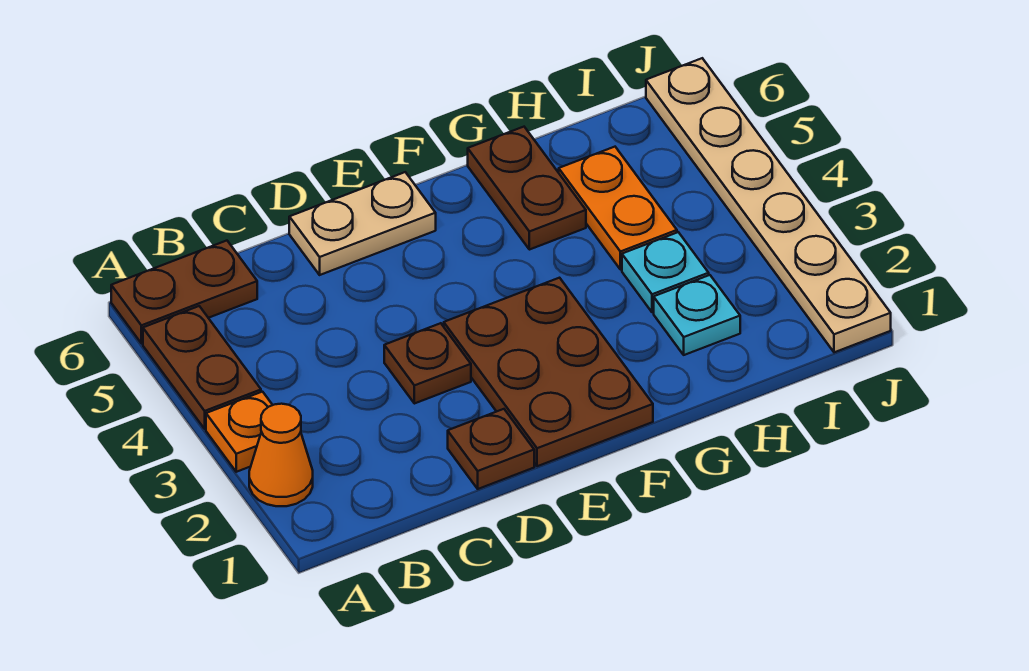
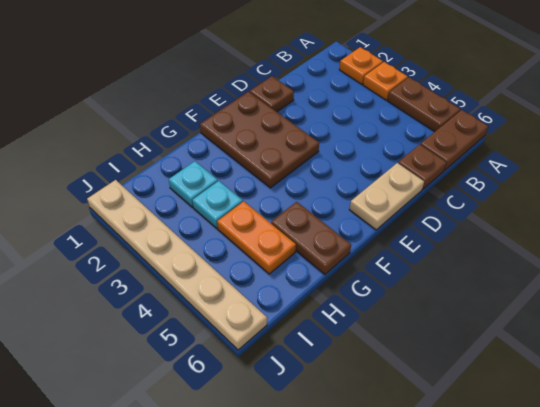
orange 1x1 cone [249,404,313,506] -> orange 1x1 plate [339,47,383,84]
brown 1x1 plate [384,323,471,404] -> brown 1x1 plate moved to [398,144,446,189]

